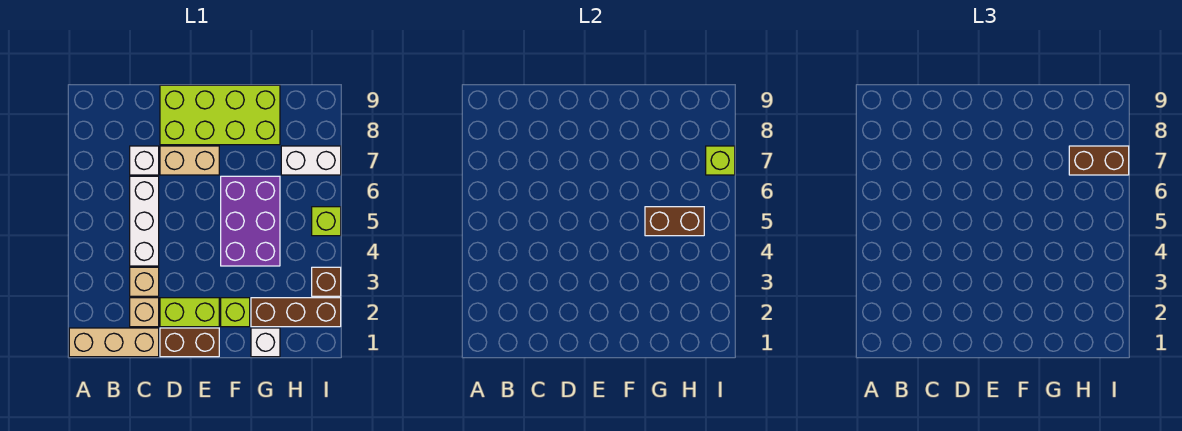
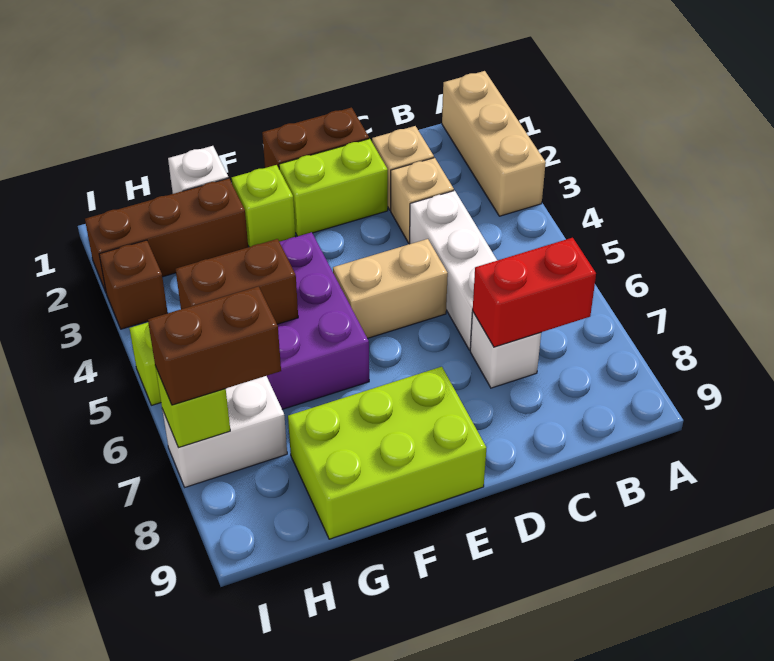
tan 1x3 brick [69,328,159,357] -> tan 1x3 brick turned to [442,71,546,216]
none -> red 1x2 brick [473,238,596,347]
tan 1x2 brick [160,146,219,175] -> tan 1x2 brick moved to [333,239,448,338]
lime 2x4 brick [160,85,280,145] -> lime 2x3 brick [288,367,486,539]

